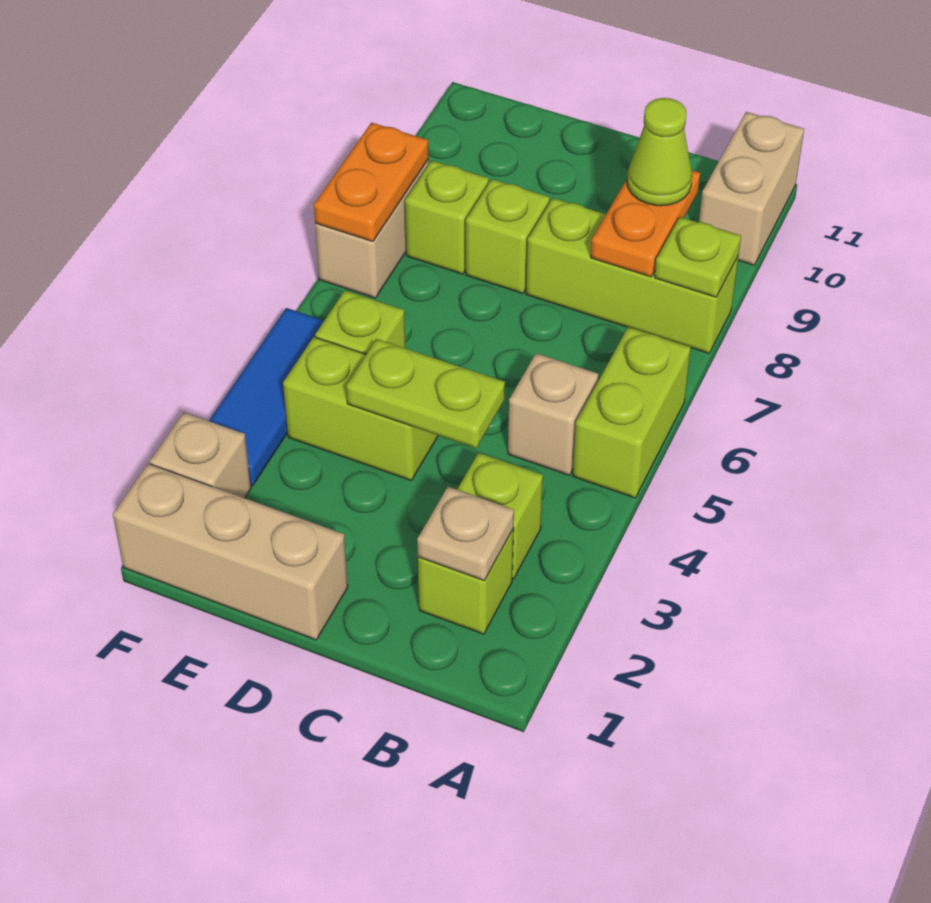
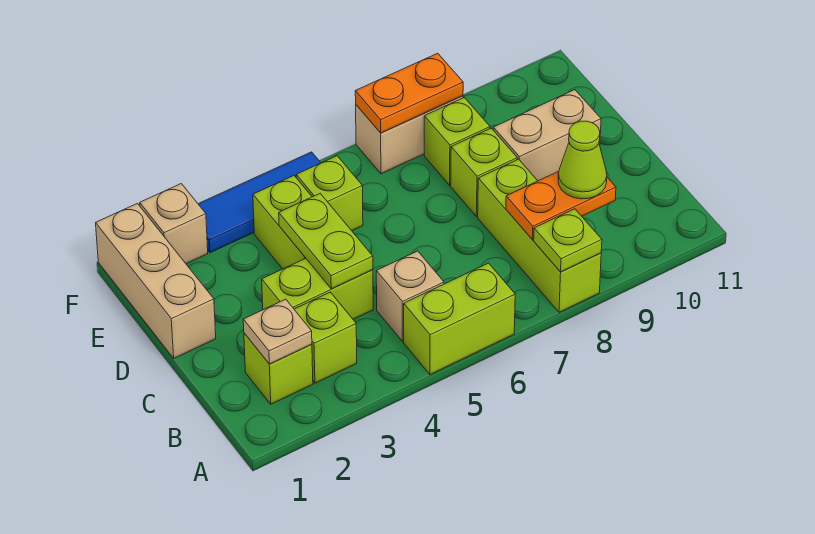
tan 1x2 brick [699,112,804,265] -> tan 1x2 brick moved to [493,90,601,181]
none -> lime 1x2 brick [262,258,373,319]

